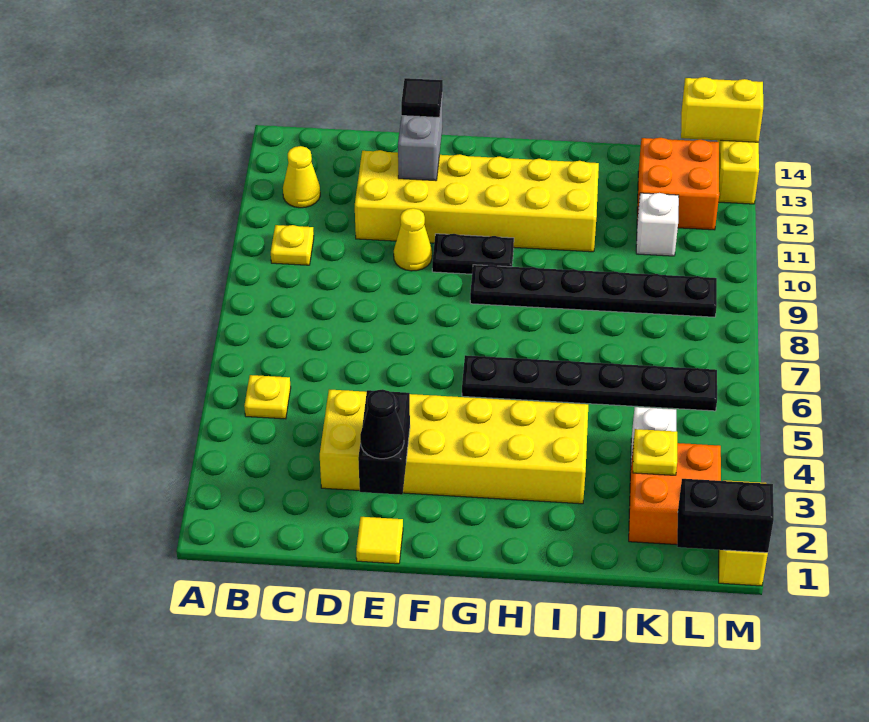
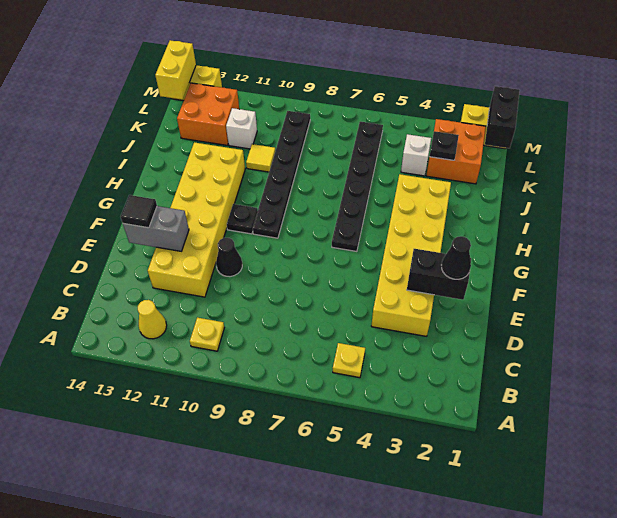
yellow 1x1 tile [356,517,403,564] -> yellow 1x1 tile moved to [246,144,275,172]
yellow 1x1 cone [394,208,432,271] -> black 1x1 cone [216,238,242,277]
black 1x2 plate [432,234,514,274] -> black 1x1 plate [227,204,258,234]
yellow 1x1 plate [633,429,677,475] -> black 1x1 plate [430,131,459,160]

